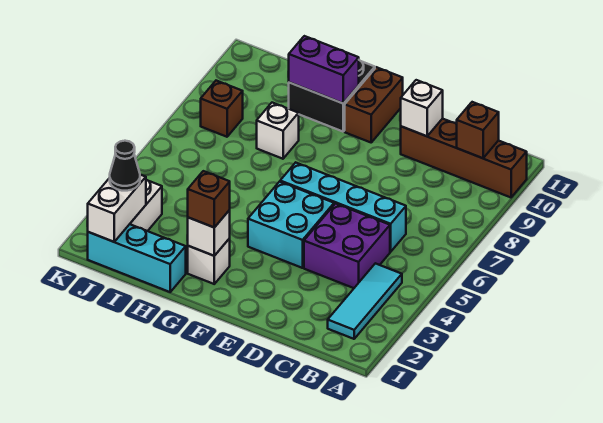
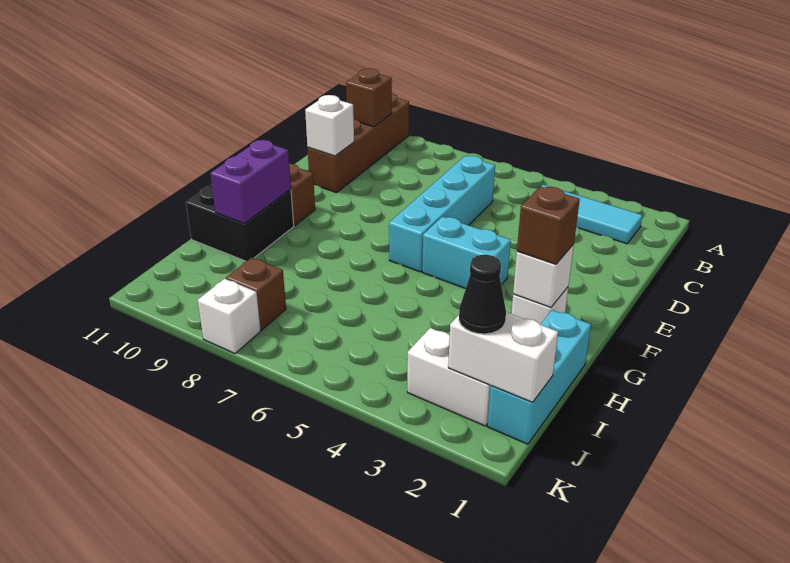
purple 2x2 brick [304,204,390,288] -> none
cyan 2x2 brick [248,182,334,268] -> cyan 1x2 brick [422,217,511,289]
white 1x1 brick [257,103,299,159] -> white 1x1 brick moved to [198,279,261,354]

